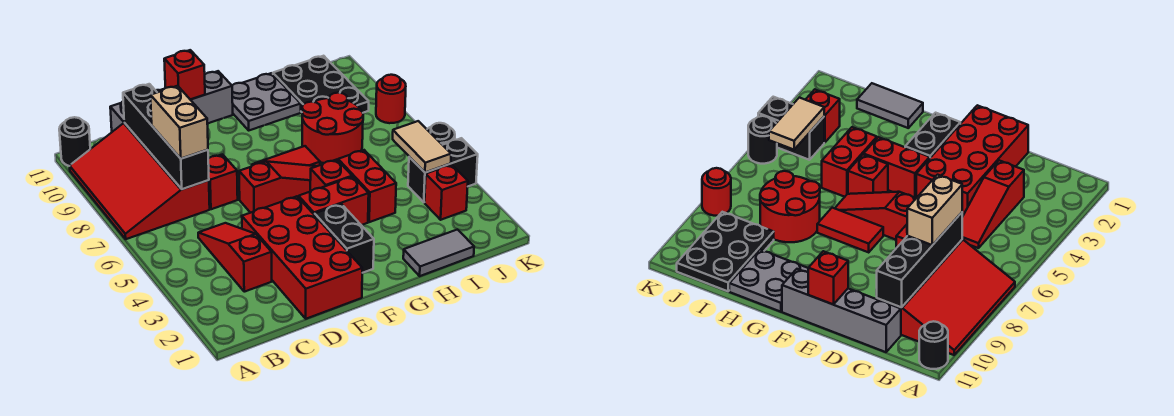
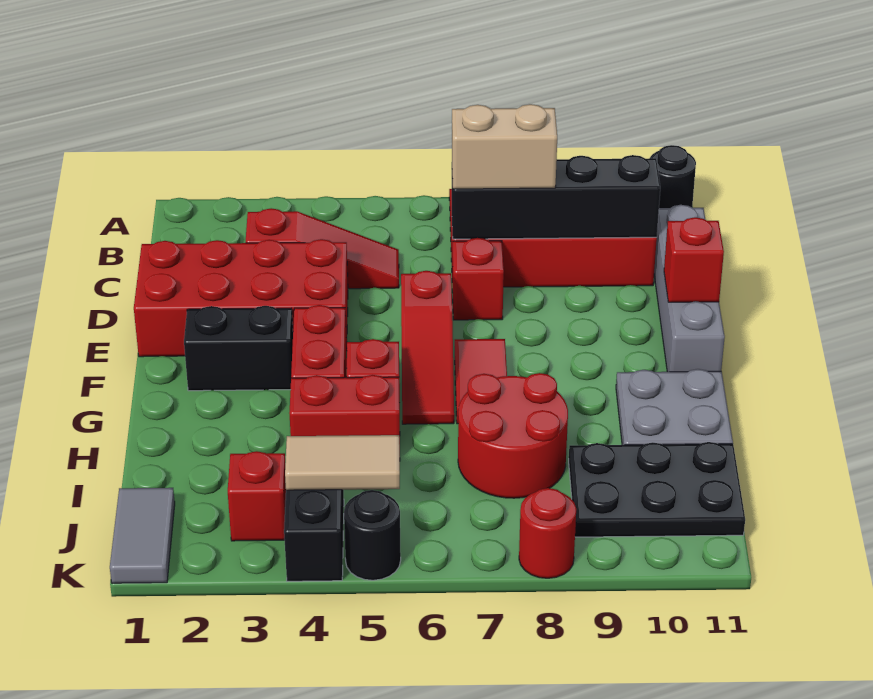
grey 1x2 tile [403,229,474,276] -> grey 1x2 tile moved to [110,488,175,583]

